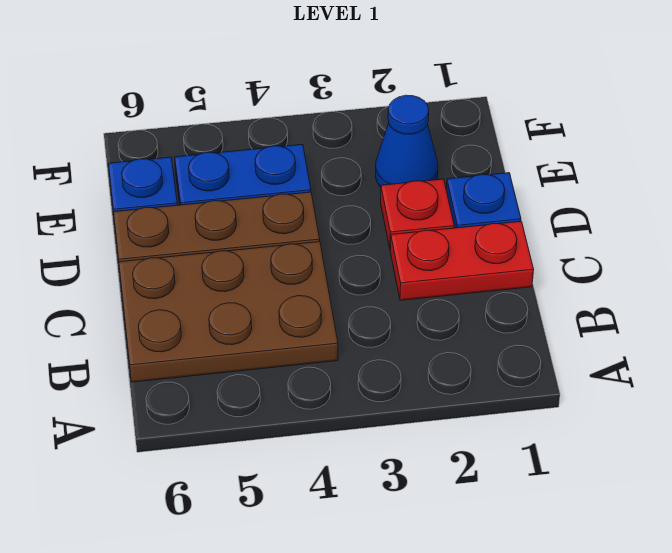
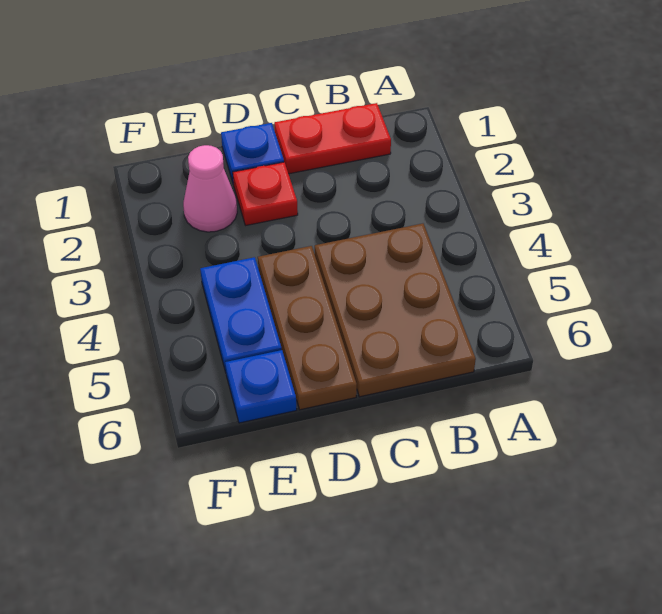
red 1x2 plate [390,221,534,300] -> red 1x2 plate turned to [274,103,391,174]
blue 1x1 cone [376,95,438,187] -> pink 1x1 cone [183,145,237,232]

